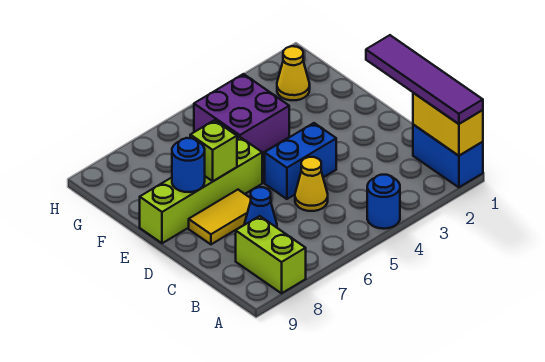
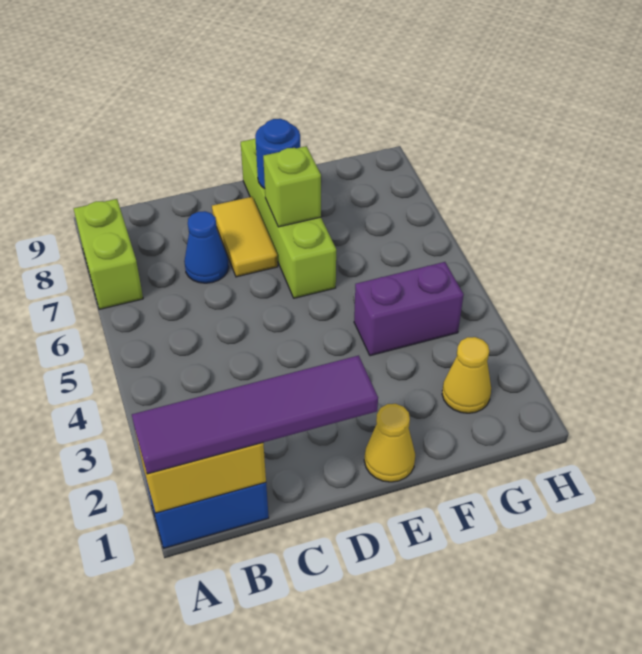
blue 1x1 round brick [367,175,400,229] -> none
lime 1x2 brick [236,216,306,293] -> lime 1x2 brick turned to [74,199,143,309]
yellow 1x1 cone [295,157,328,211] -> yellow 1x1 cone moved to [364,404,415,482]
blue 1x2 brick [265,123,336,199] -> none
purple 2x2 brick [194,74,289,153] -> purple 1x2 brick [354,262,464,356]

